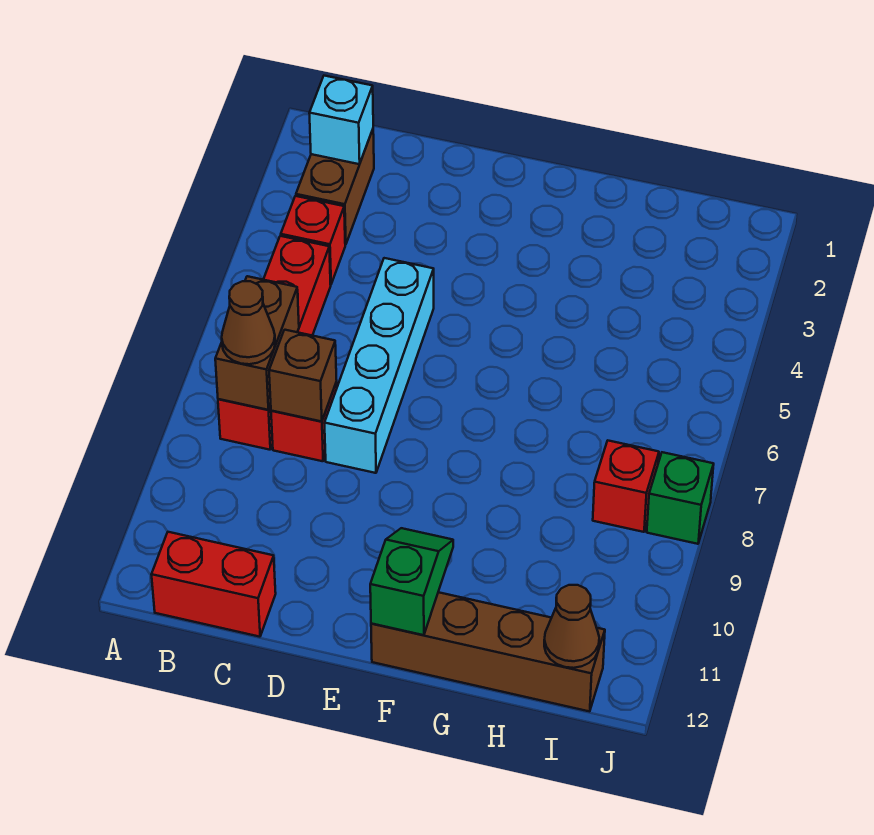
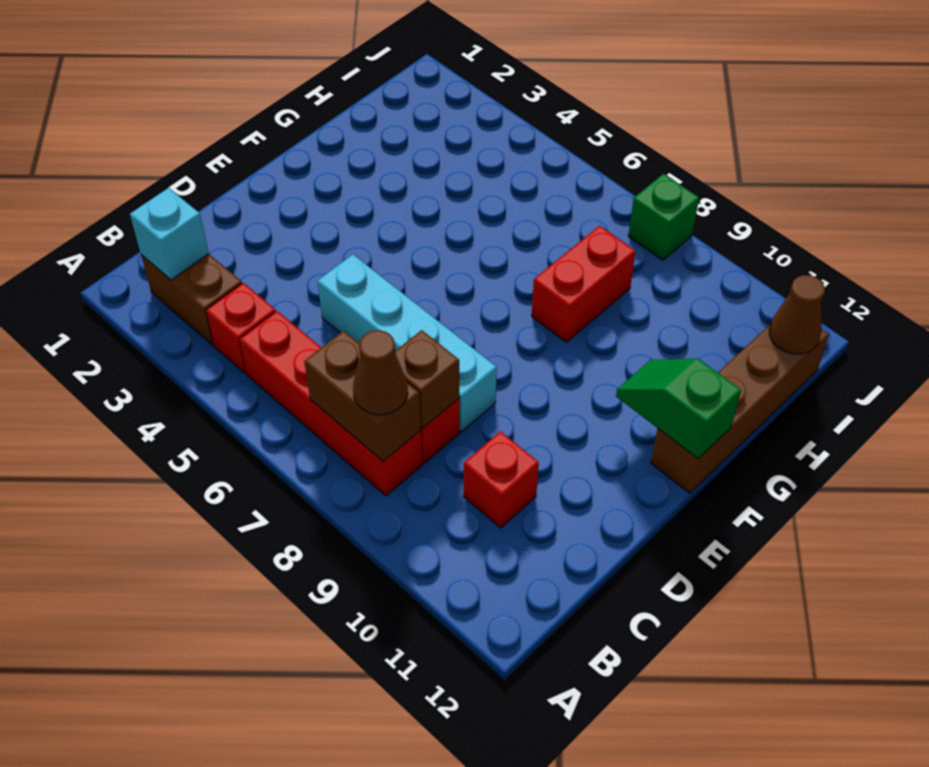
red 1x2 brick [151,532,276,637] -> red 1x2 brick moved to [532,226,636,342]
red 1x1 brick [593,441,659,532] -> red 1x1 brick moved to [464,431,539,528]

